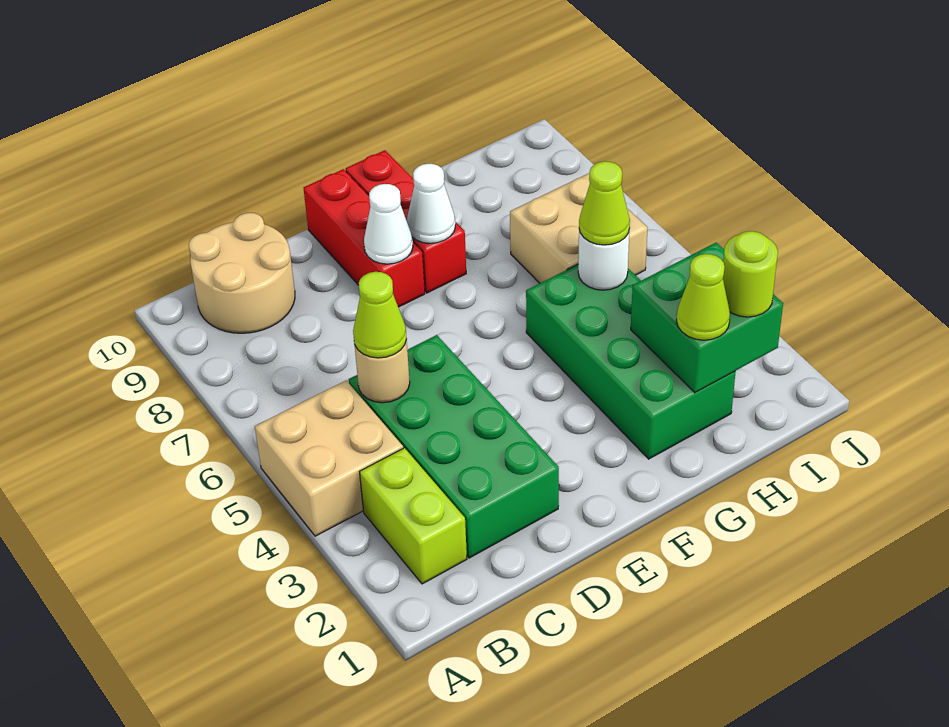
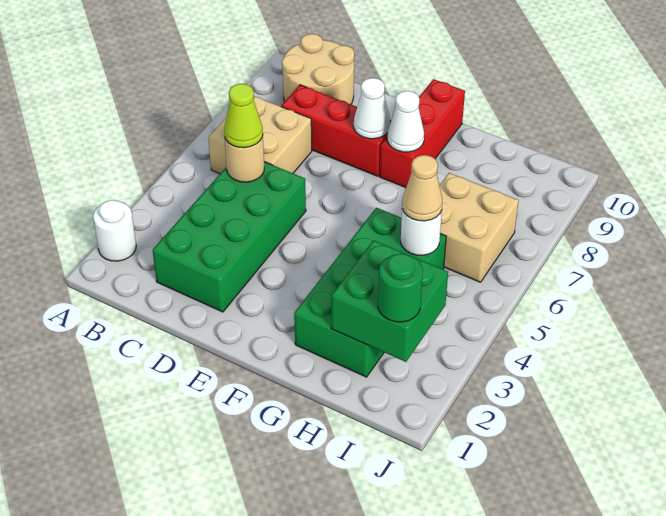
none -> white 1x1 round brick [93,200,136,261]
tan 2x2 brick [255,381,403,536] -> tan 2x2 brick moved to [208,96,312,174]
lime 1x2 brick [360,448,467,584] -> none
red 1x3 brick [304,169,425,307] -> red 1x3 brick turned to [281,85,391,176]
lime 1x1 cone [676,254,730,340] -> none
lime 1x1 cone [579,161,630,245] -> tan 1x1 cone [402,155,442,221]
lime 1x1 round brick [723,231,778,317] -> green 1x1 round brick [378,254,423,322]

